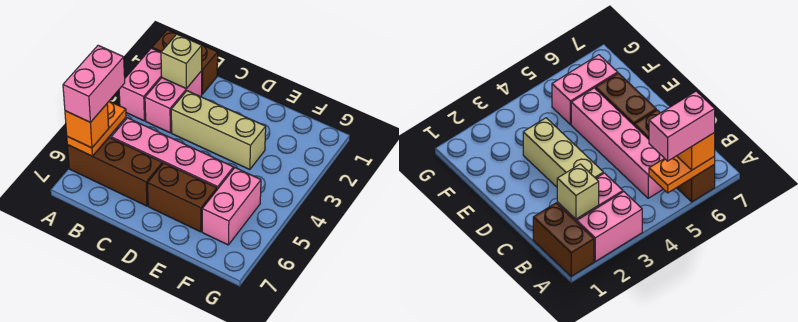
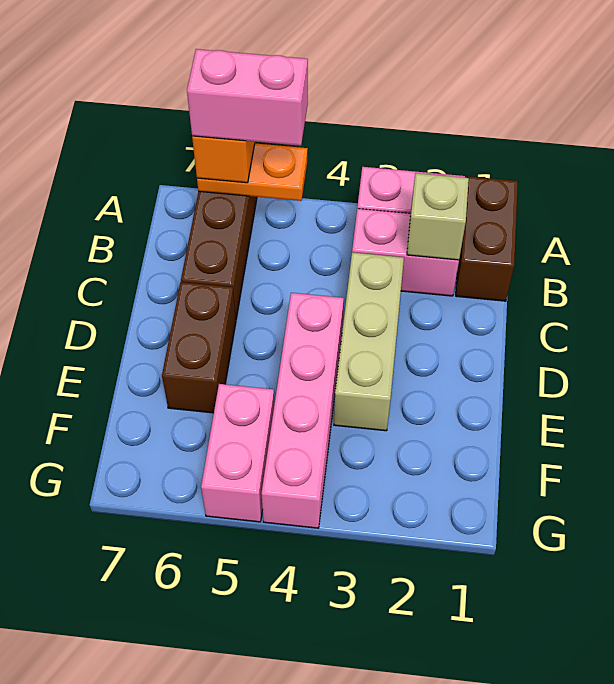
pink 1x4 brick [111,118,234,189] -> pink 1x4 brick moved to [262,293,344,528]
pink 1x2 brick [202,168,261,245] -> pink 1x2 brick turned to [201,384,274,522]

